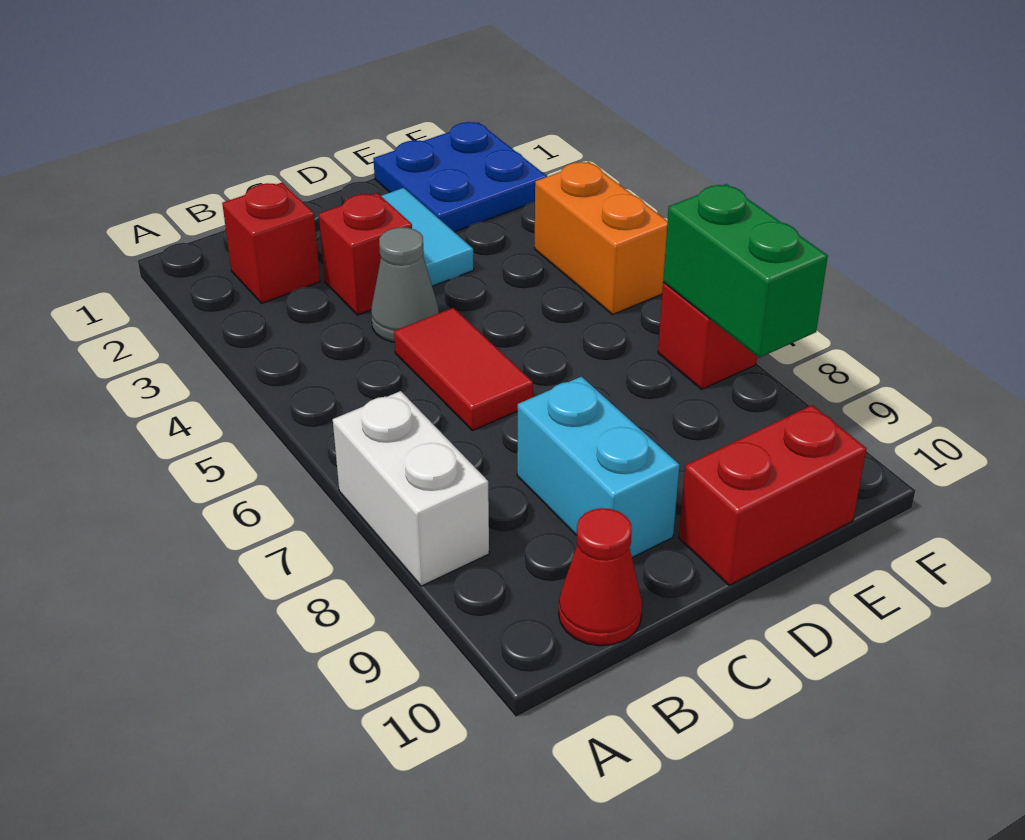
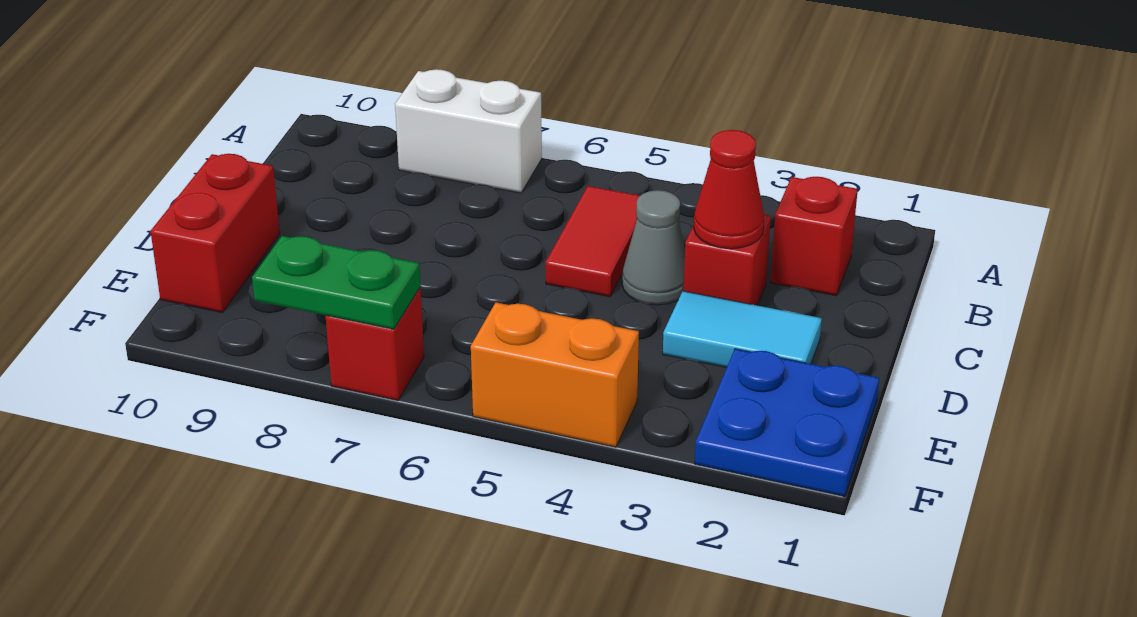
red 1x1 cone [559,508,642,646] -> red 1x1 cone moved to [694,130,764,249]
red 1x2 tile [394,308,533,431] -> red 1x2 tile turned to [546,186,640,297]
cyan 1x2 brick [517,377,679,558] -> none
green 1x2 brick [663,184,828,358] -> green 1x2 plate [252,236,420,329]

